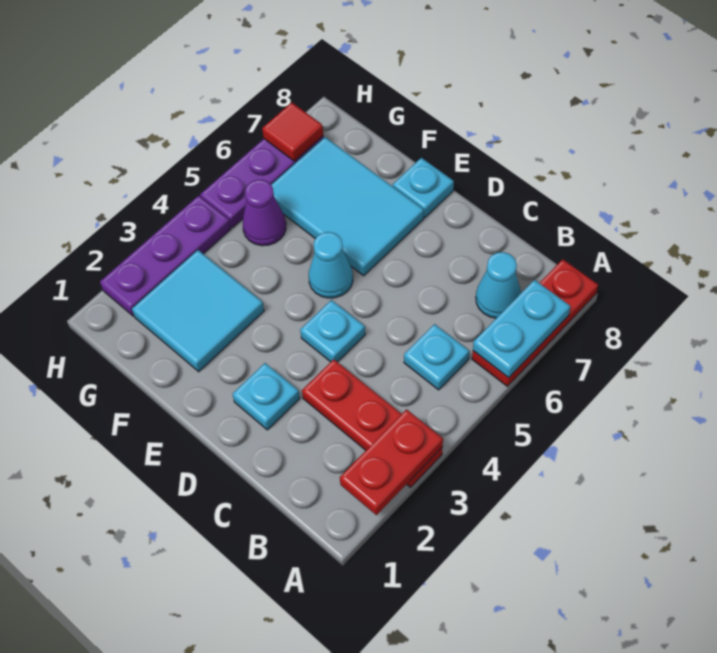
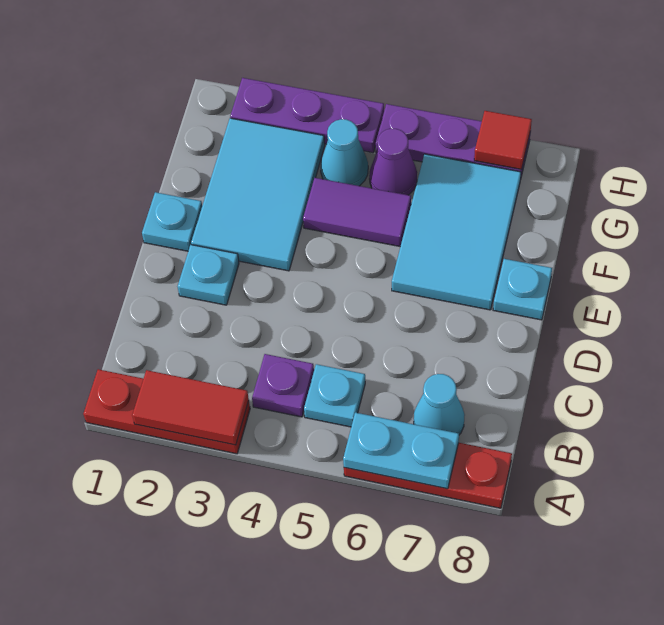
red 1x2 plate [340,409,443,515] -> red 1x2 tile [132,370,249,445]
red 1x3 plate [302,359,443,487] -> red 1x3 plate turned to [83,369,250,454]
none -> purple 1x1 plate [252,354,314,417]
cyan 1x1 plate [300,300,365,362] -> cyan 1x1 plate moved to [142,192,202,251]
cyan 1x1 cone [309,232,353,298] -> cyan 1x1 cone moved to [321,119,368,186]
cyan 2x2 tile [132,250,264,372] -> cyan 2x3 tile [191,118,325,271]
none -> purple 1x2 tile [303,178,411,247]

